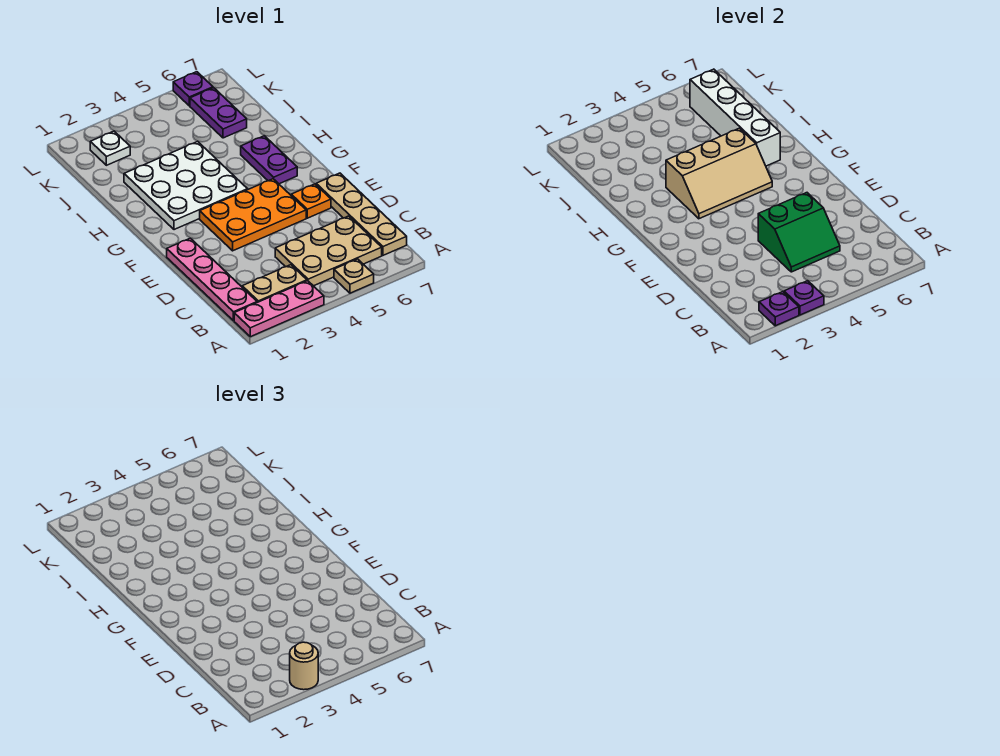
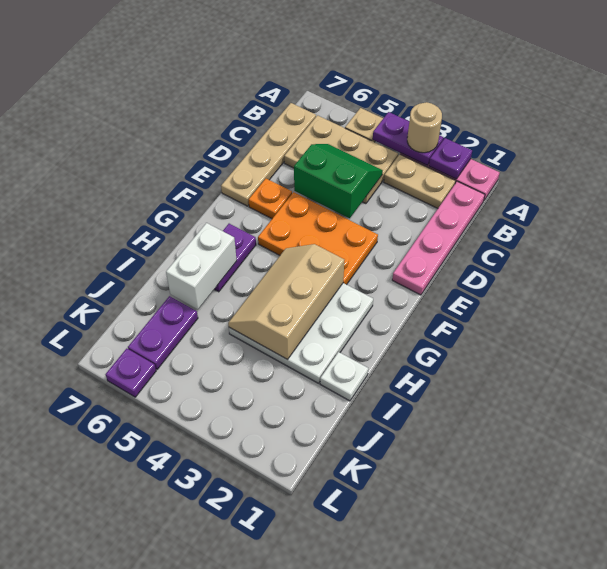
purple 1x1 plate [784,281,824,315] -> purple 1x2 plate [373,112,443,165]
tan 2x3 slope [666,128,772,219] -> tan 2x3 slope turned to [228,244,344,360]
white 1x4 brick [690,69,780,166] -> white 1x2 brick [166,223,237,309]
white 1x1 plate [90,131,130,165] -> white 1x1 plate moved to [320,352,368,401]

